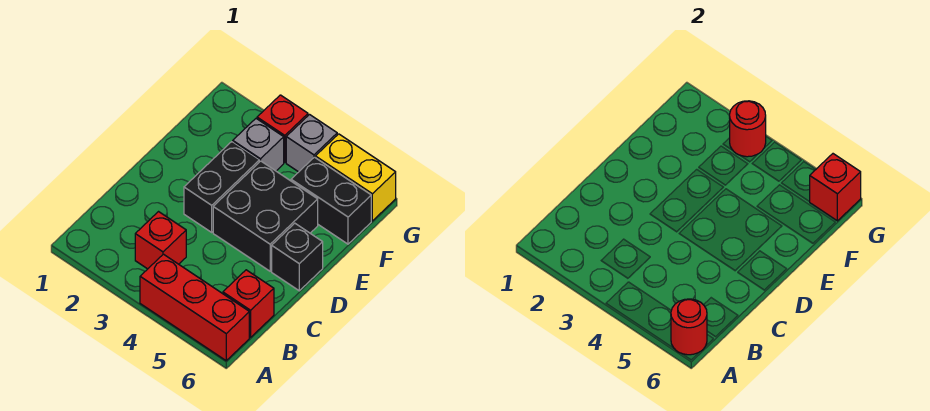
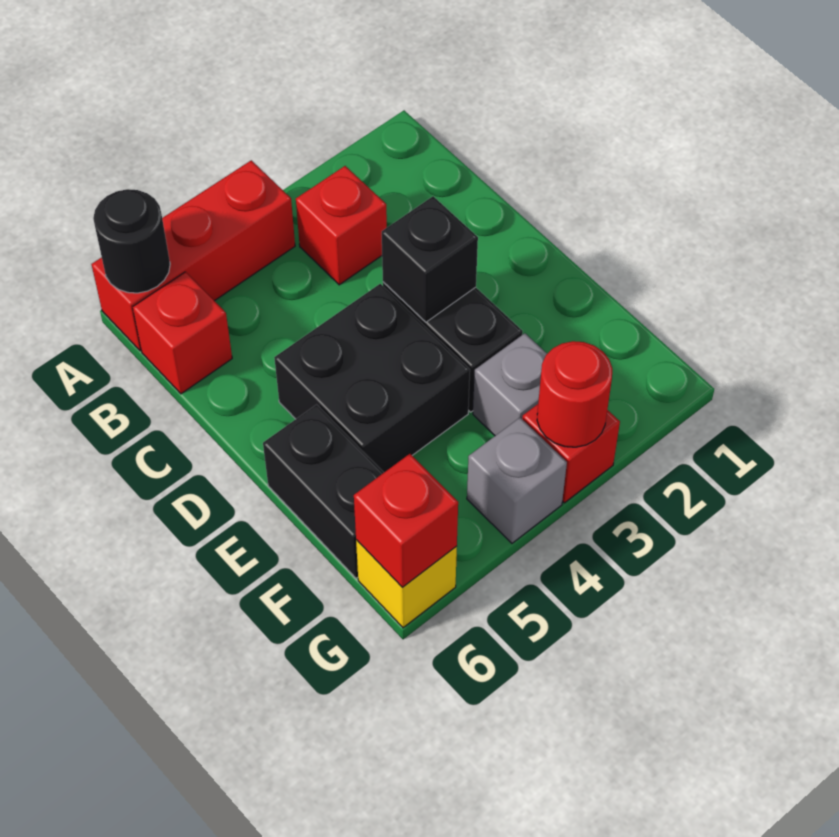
red 1x1 round brick [671,299,707,355] -> black 1x1 round brick [93,189,170,293]
black 1x1 brick [272,223,323,291] -> black 1x1 brick moved to [382,196,478,322]
black 1x2 brick [291,157,371,244] -> black 1x2 brick turned to [263,405,384,578]
yellow 1x2 brick [315,134,396,221] -> yellow 1x1 brick [356,540,457,628]

